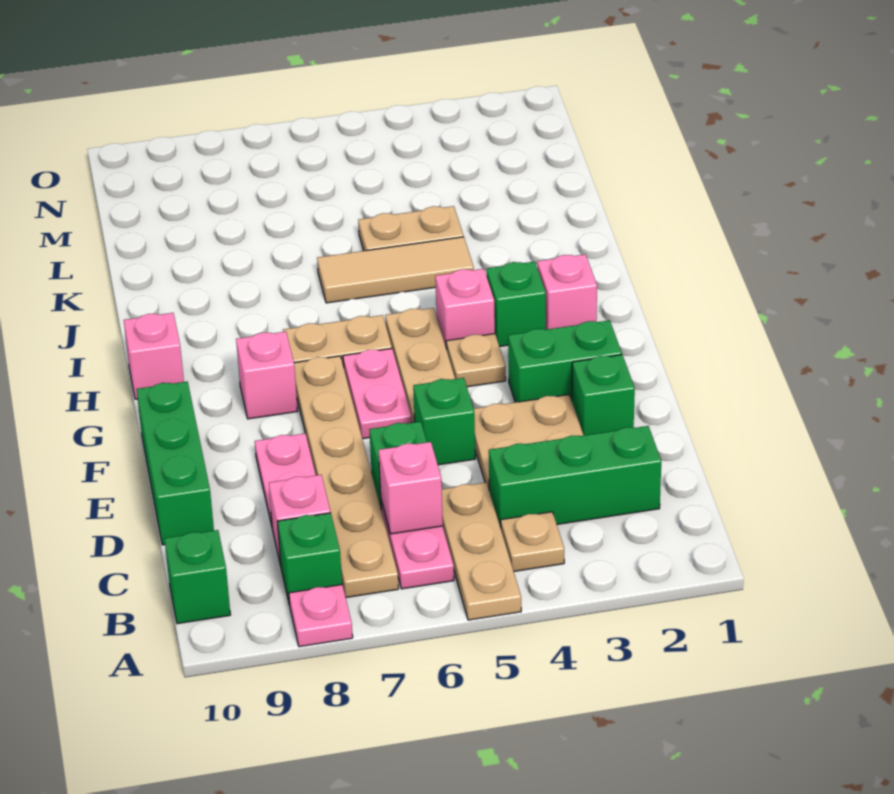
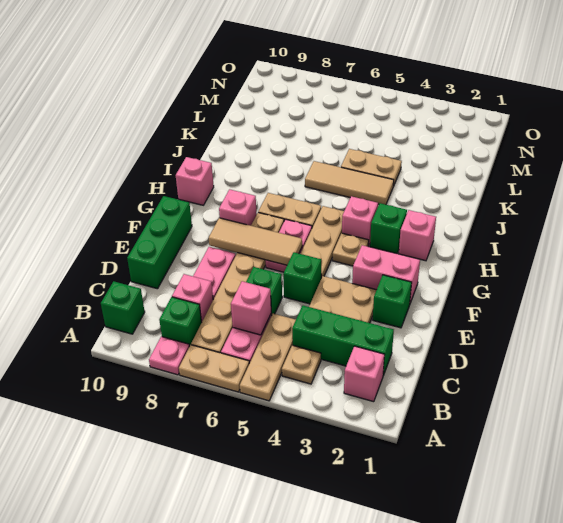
none -> tan 1x2 plate [179,345,249,392]
none -> pink 1x1 brick [344,346,384,402]
green 1x2 brick [508,320,622,402] -> pink 1x2 brick [352,245,420,303]
none -> tan 1x3 tile [209,218,302,265]

